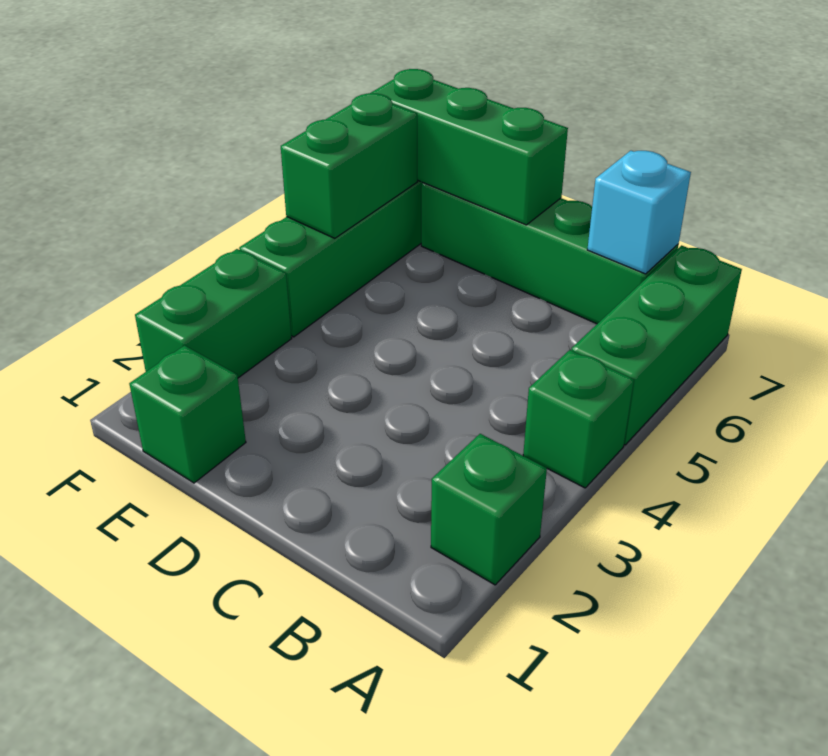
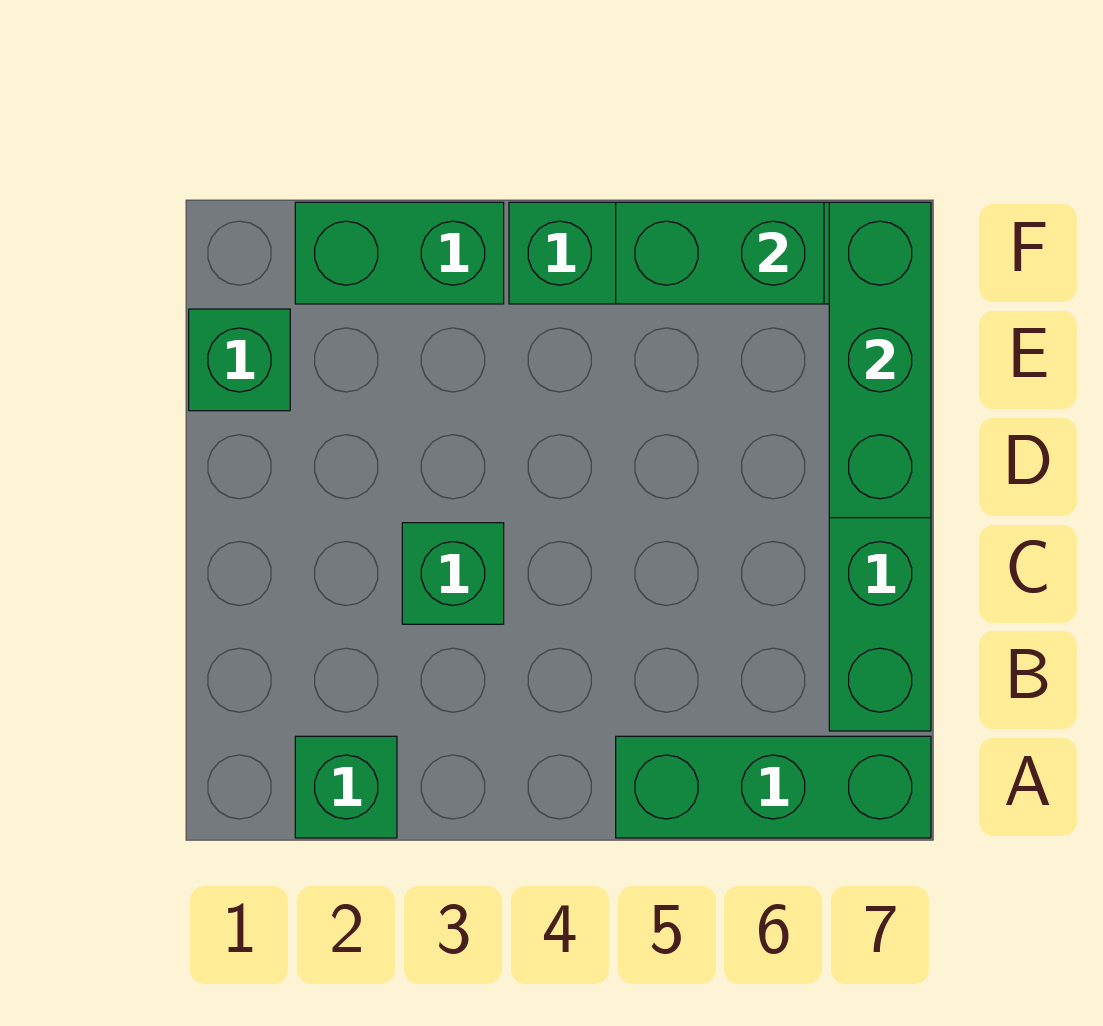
green 1x1 brick [523,350,634,488] -> green 1x1 brick moved to [402,523,504,624]
cyan 1x1 brick [587,151,691,274] -> none

